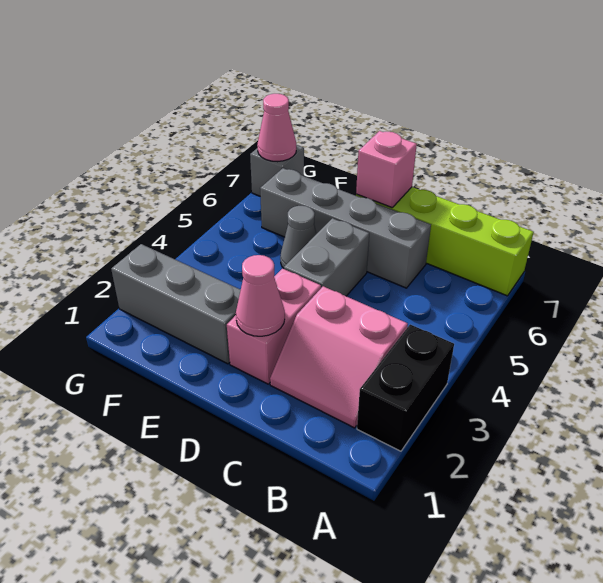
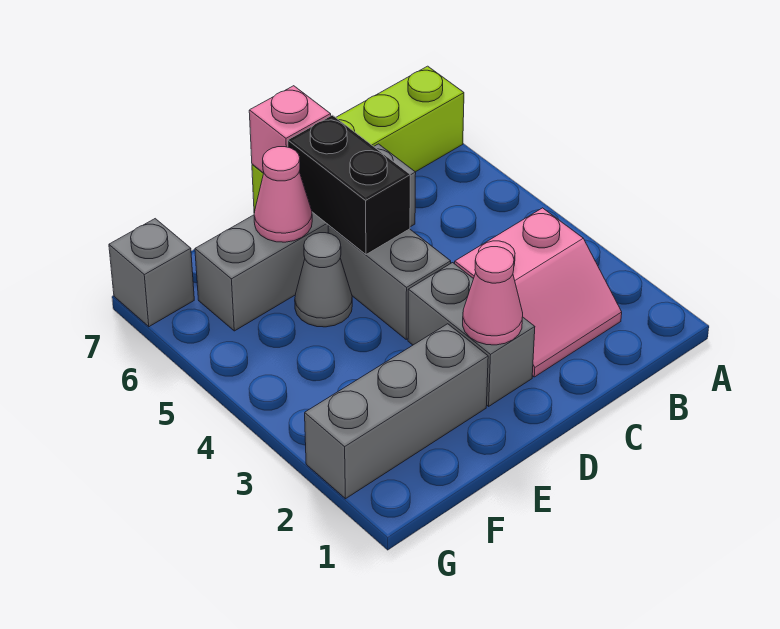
black 1x2 brick [357,324,454,451] -> black 1x2 brick moved to [288,115,410,254]
pink 1x2 brick [227,269,321,384] -> grey 1x2 brick [408,263,535,406]
pink 1x1 cone [257,94,296,162] -> pink 1x1 cone moved to [254,147,312,242]

